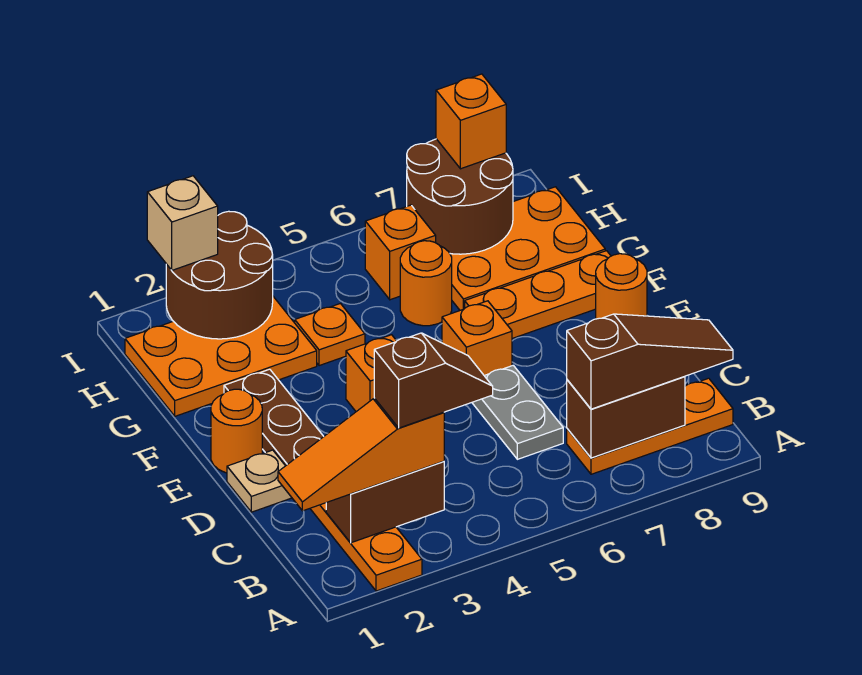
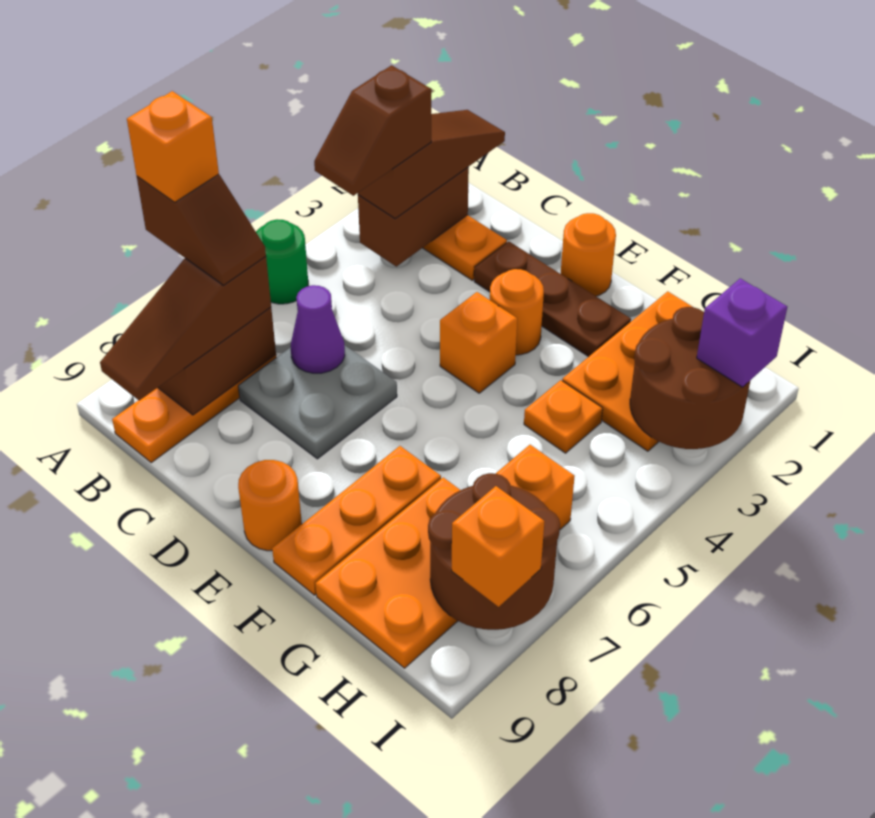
none -> green 1x1 round brick [256,219,308,304]
none -> brown 1x2 slope [137,174,266,285]
orange 1x3 slope [278,398,444,511] -> brown 1x3 slope [358,110,505,218]
grey 1x2 plate [472,365,563,459] -> grey 2x2 plate [238,345,397,459]
none -> purple 1x1 cone [291,285,345,373]
tan 1x1 plate [227,450,292,512] -> none
orange 1x1 brick [442,301,512,375] -> orange 1x1 brick moved to [127,91,219,202]
orange 1x1 round brick [400,241,452,326] -> orange 1x1 round brick moved to [490,269,544,355]
tan 1x1 brick [147,176,218,270] -> purple 1x1 brick [697,278,787,387]

